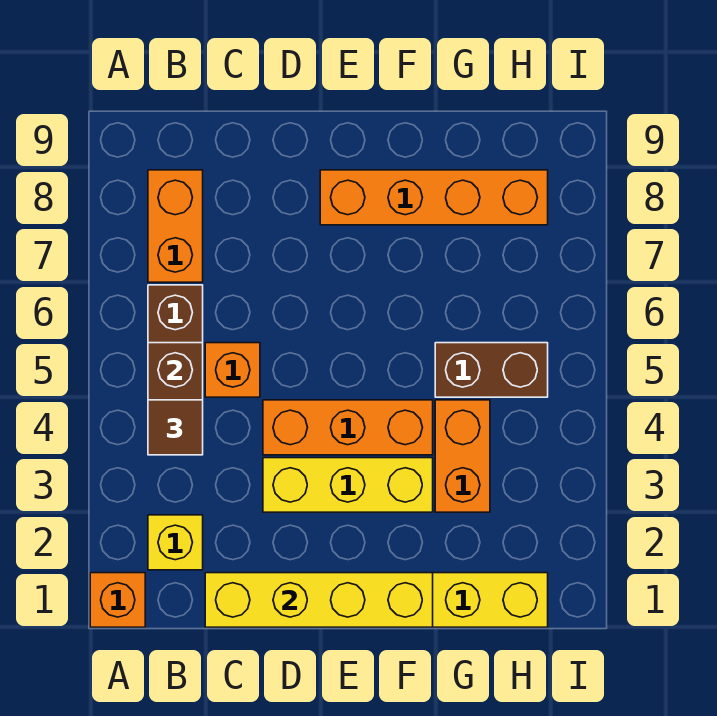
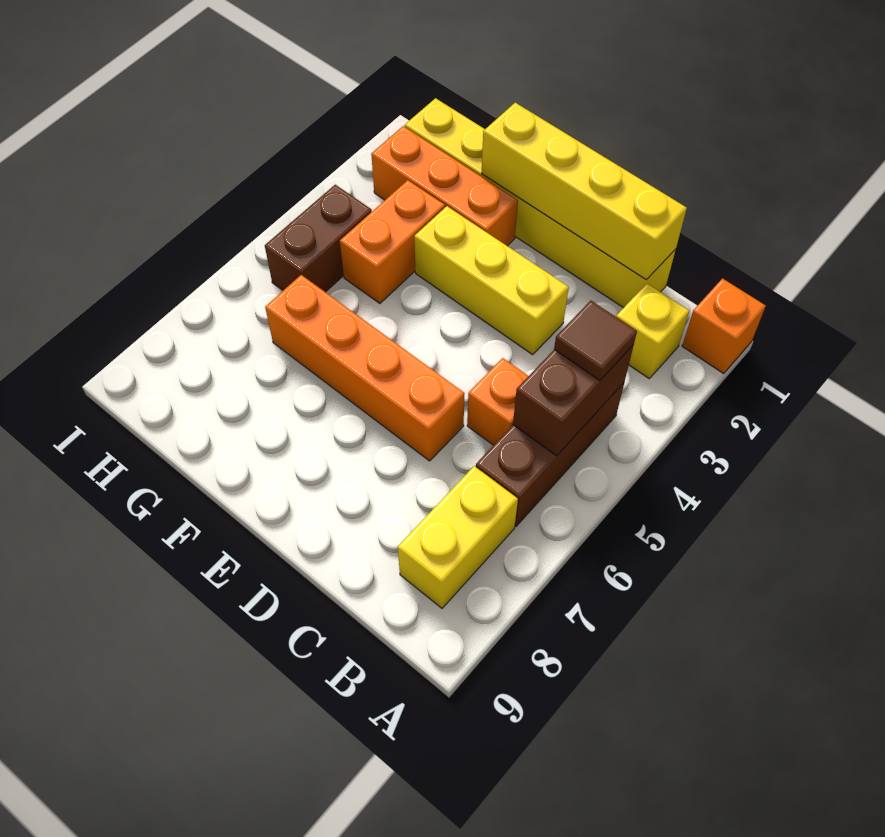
orange 1x2 brick [148,170,203,282] -> yellow 1x2 brick [398,466,518,608]
orange 1x3 brick [263,400,433,455] -> orange 1x3 brick moved to [371,126,518,246]
orange 1x4 brick [320,170,548,225] -> orange 1x4 brick moved to [265,275,465,461]
brown 1x2 brick [435,343,548,397] -> brown 1x2 brick turned to [265,185,372,292]

